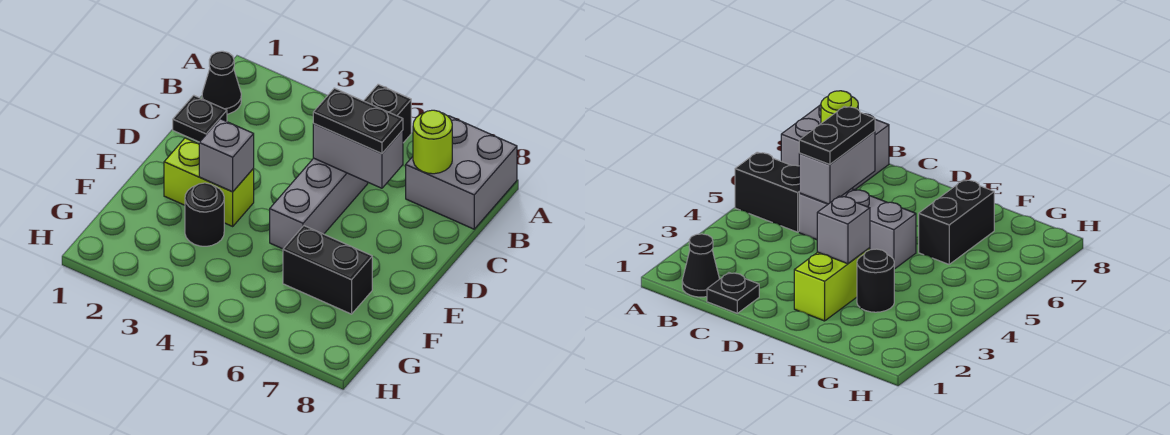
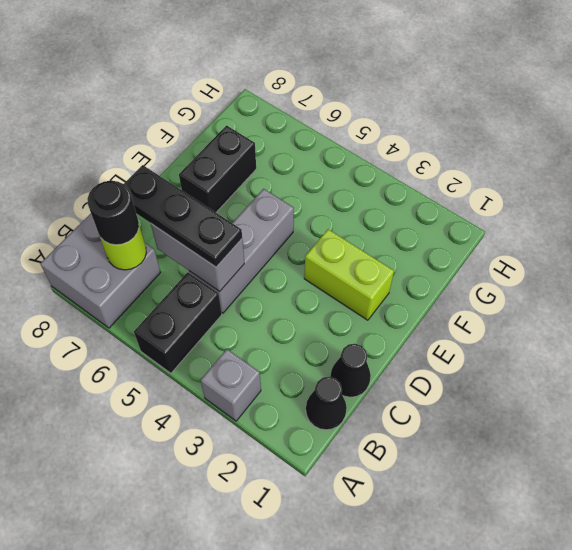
black 1x1 plate [173,95,227,142] -> black 1x1 cone [330,344,371,397]
black 1x2 plate [313,88,403,154] -> black 1x3 plate [124,165,242,267]
grey 1x1 brick [199,119,254,192] -> grey 1x1 brick moved to [201,349,261,421]
black 1x1 round brick [185,183,224,246] -> black 1x1 round brick moved to [87,181,139,245]
black 1x2 brick [283,226,372,314] -> black 1x2 brick turned to [179,126,256,212]

